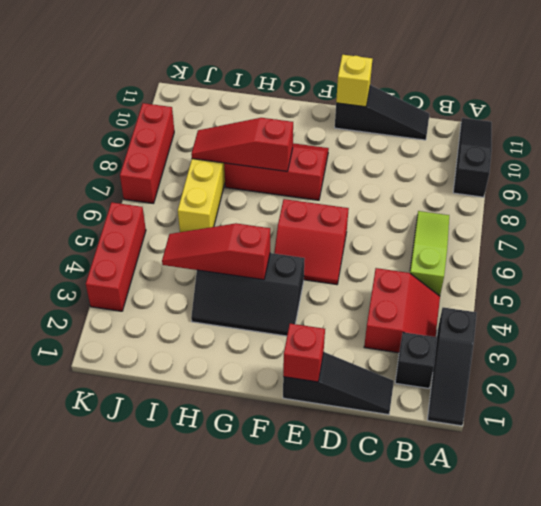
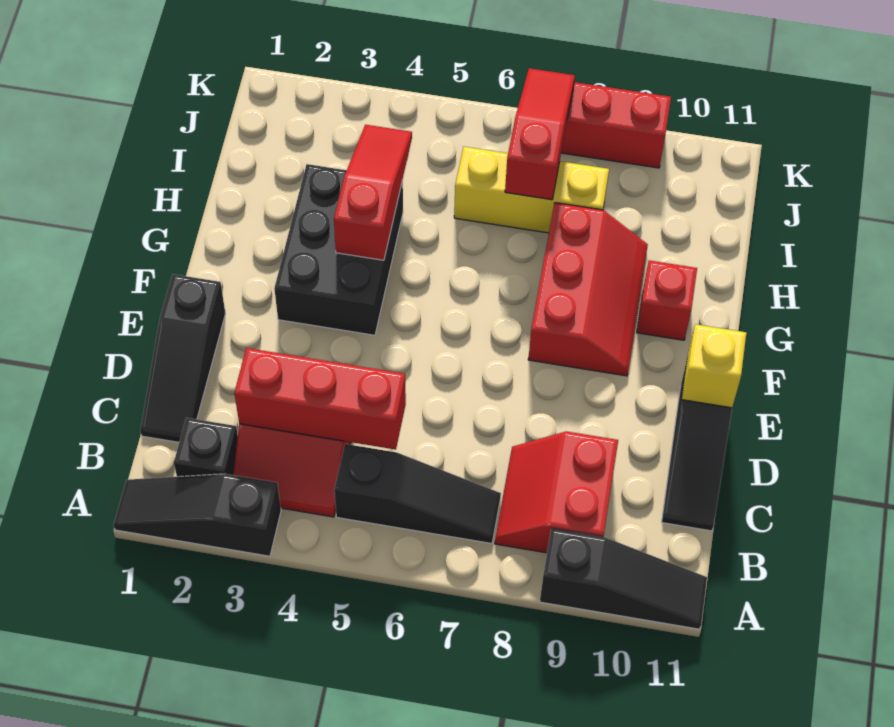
lime 1x3 slope [410,211,449,296] -> black 1x3 slope [334,444,501,544]
red 1x1 brick [283,324,325,382] -> red 1x1 brick moved to [637,260,697,340]
red 2x2 slope [274,199,349,285] -> red 2x2 slope moved to [495,431,618,553]
black 2x3 slope [191,253,305,336] -> black 2x3 brick [274,164,403,335]
red 1x3 slope [191,118,293,172] -> red 1x3 slope moved to [505,68,575,200]
red 1x3 brick [86,202,146,311] -> red 1x3 brick moved to [234,348,406,450]

